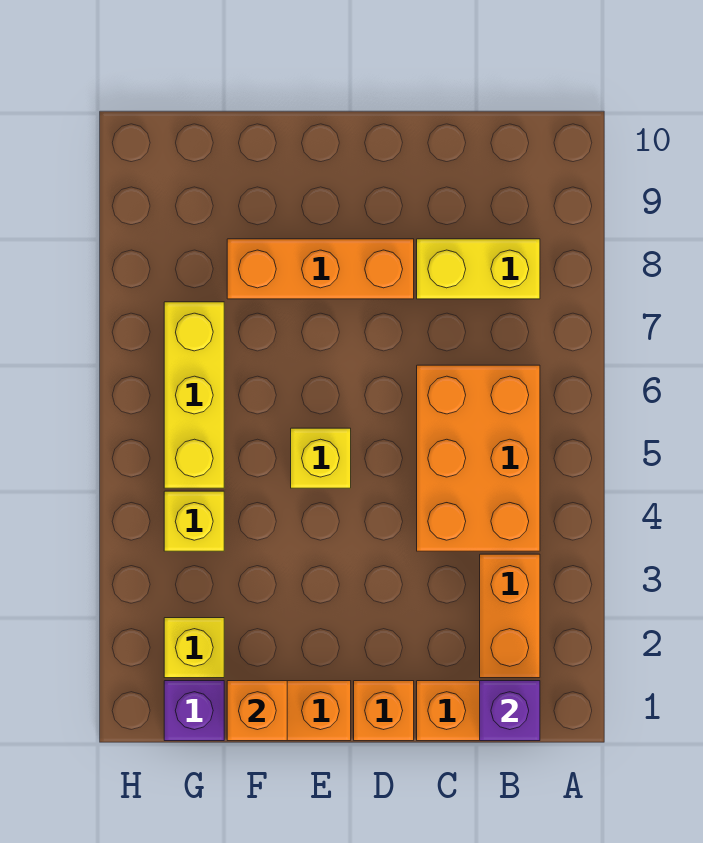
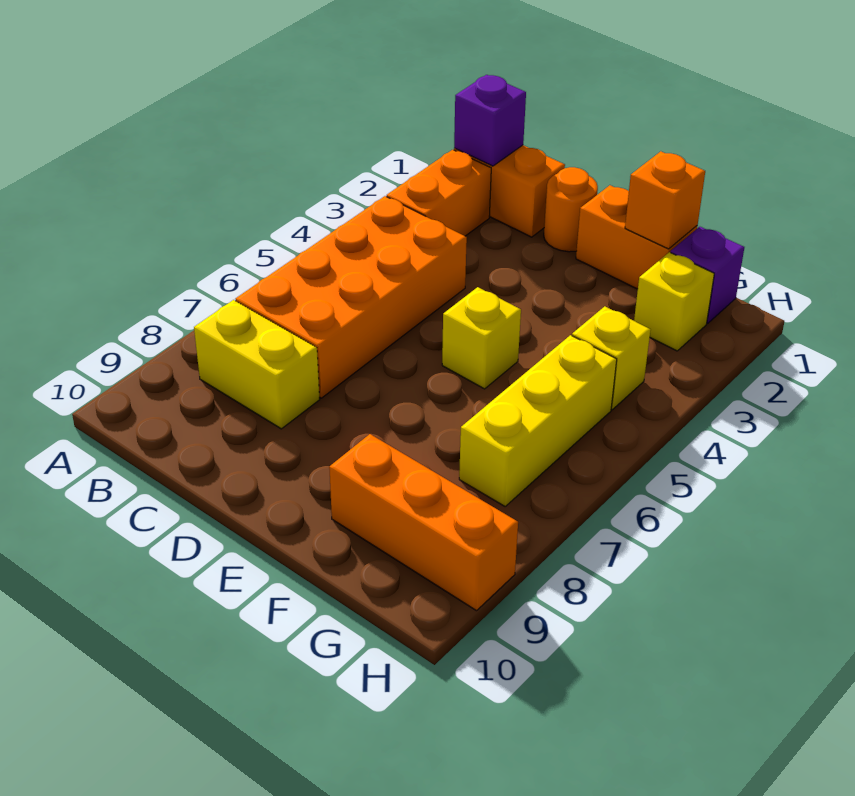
orange 2x3 brick [417,365,540,551] -> orange 2x4 brick [236,196,467,398]
orange 1x1 brick [354,681,414,741] -> orange 1x1 round brick [544,167,598,252]
orange 1x3 brick [227,239,414,299] -> orange 1x3 brick moved to [329,434,518,611]

